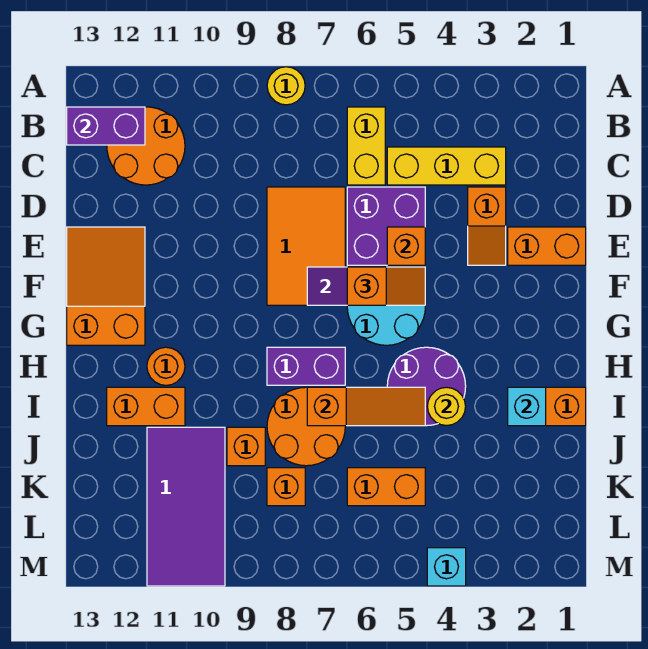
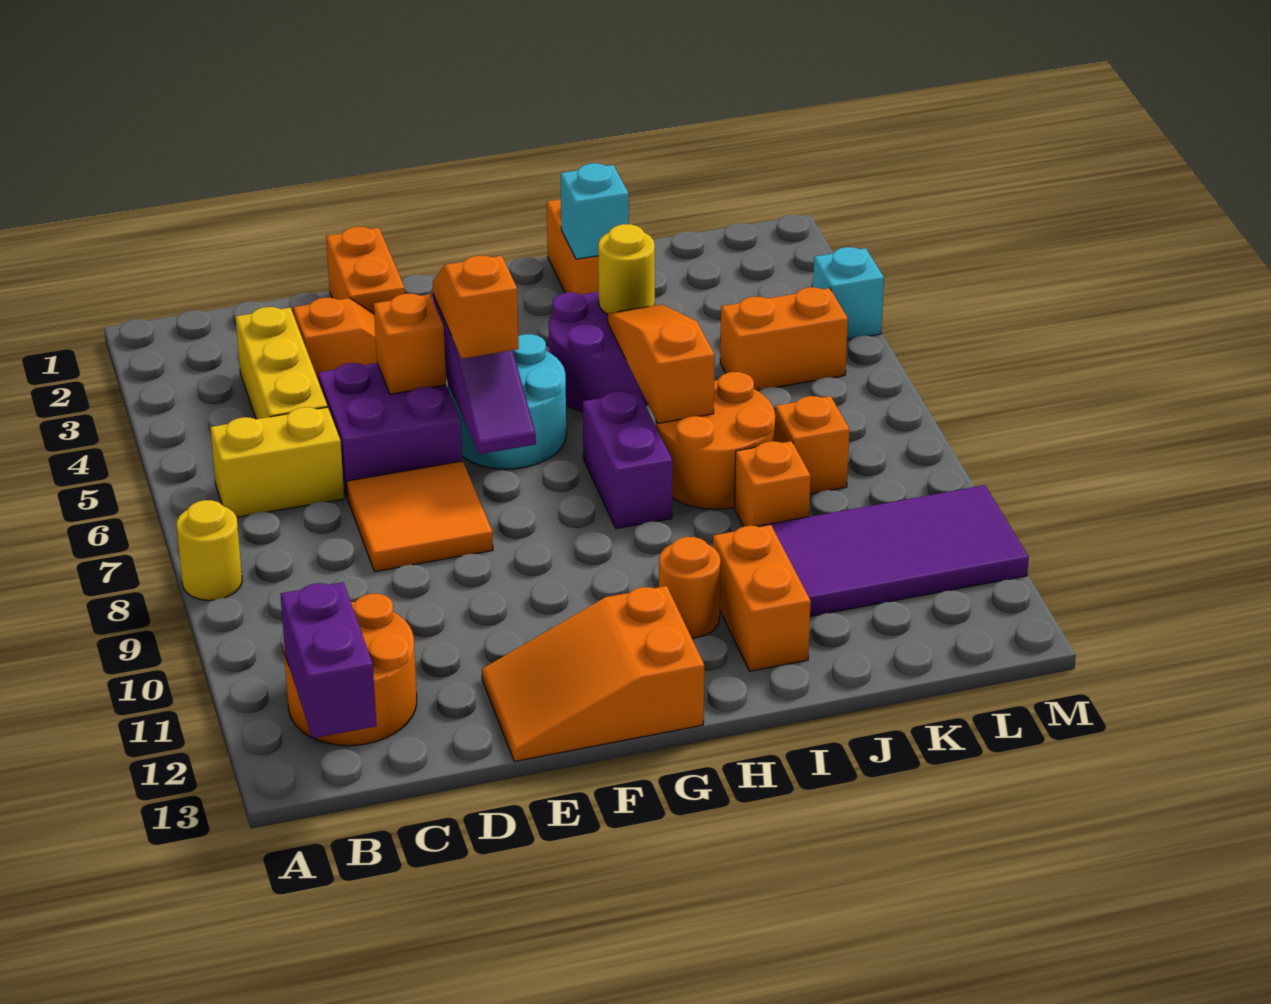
orange 2x3 tile [267,187,345,305] -> orange 2x2 tile [347,461,493,572]
orange 1x2 brick [347,468,425,506] -> orange 1x2 brick turned to [720,287,848,390]

